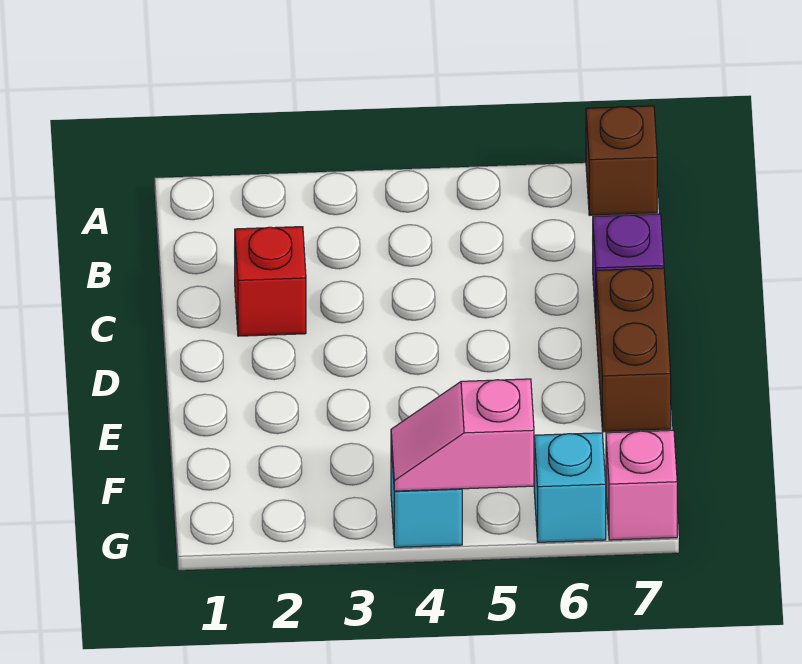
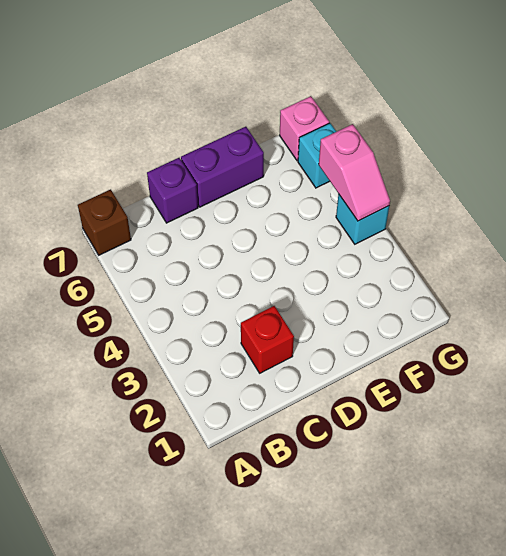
brown 1x2 brick [596,268,671,432] -> purple 1x2 brick [181,127,264,207]

